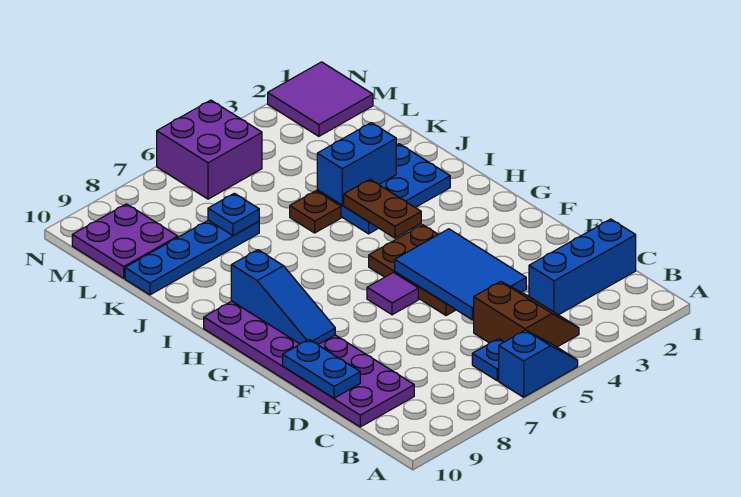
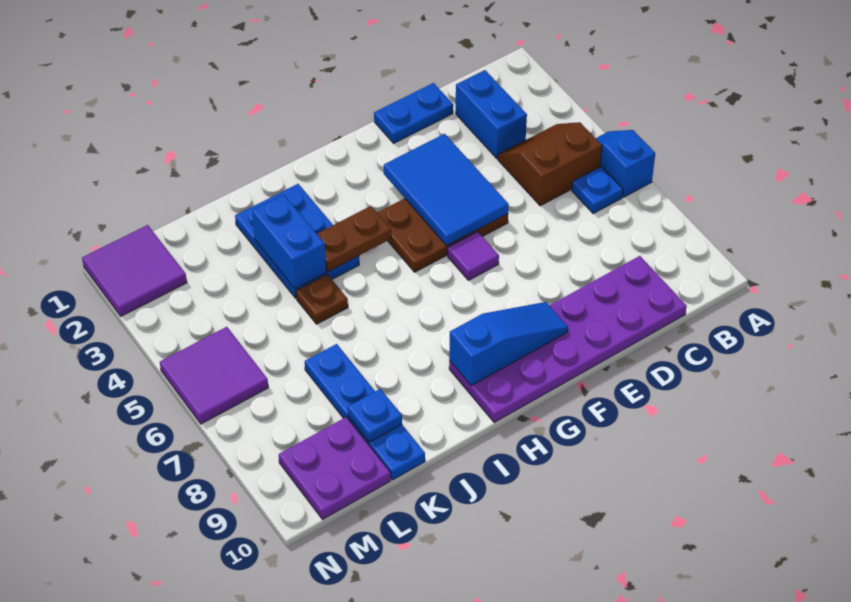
blue 1x3 brick [529,219,636,315] -> blue 1x2 brick [456,70,527,158]
blue 2x3 tile [395,229,526,320] -> blue 2x3 tile turned to [384,134,509,246]
blue 1x2 plate [283,340,360,398] -> blue 1x2 plate moved to [374,83,453,143]
blue 1x1 plate [208,193,259,235] -> blue 1x1 plate moved to [348,389,402,442]
purple 2x2 brick [157,100,262,199] -> purple 2x2 tile [160,327,268,424]

